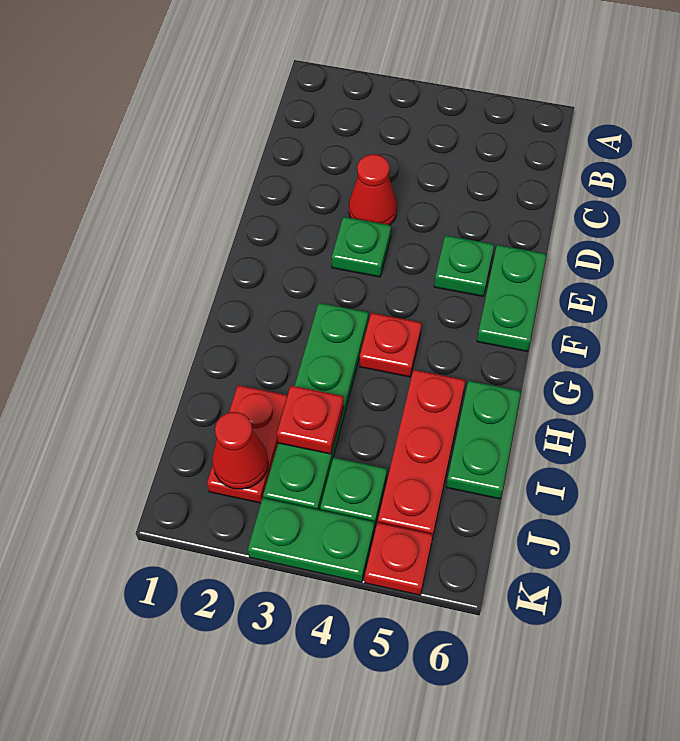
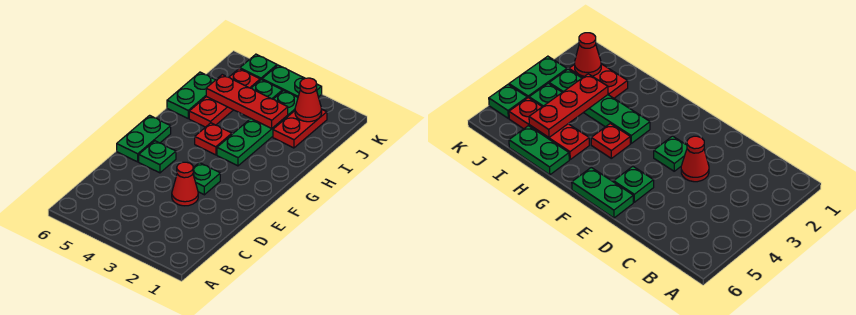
red 1x1 plate [277,386,344,454] -> red 1x3 plate [206,75,288,128]
red 1x1 plate [365,522,433,595] -> green 1x1 plate [240,54,277,80]

